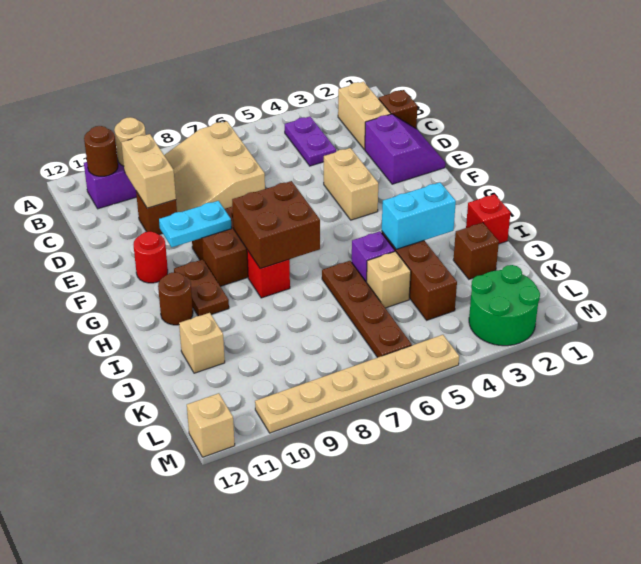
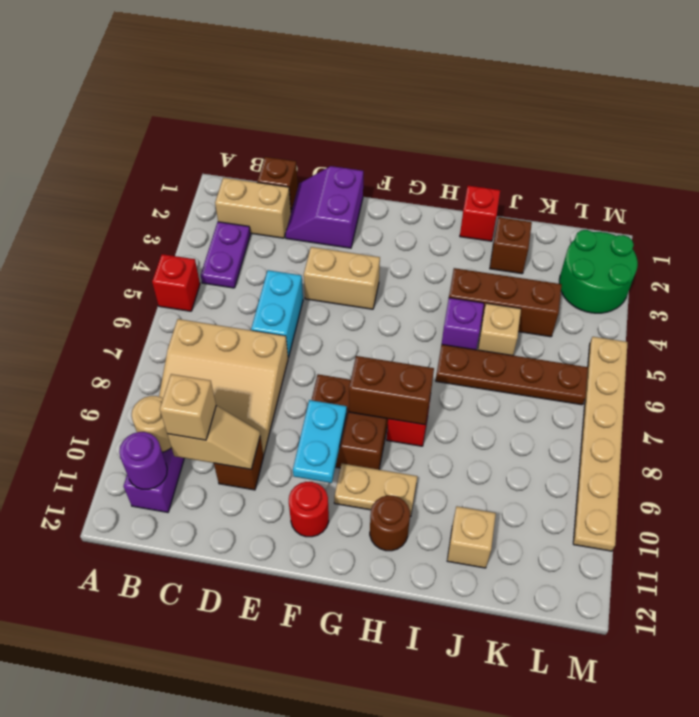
none -> red 1x1 brick [152,254,200,311]
purple 1x2 plate [285,117,336,166] -> purple 1x2 plate turned to [201,222,250,288]
brown 1x1 round brick [84,126,118,176] -> purple 1x1 round brick [119,432,167,489]
tan 1x2 brick [121,134,176,208] -> tan 1x2 slope [167,406,260,469]
purple 2x2 slope [365,114,445,184] -> purple 2x2 slope turned to [285,166,363,248]
brown 2x2 brick [232,181,320,269] -> brown 1x2 brick [349,356,434,425]
brown 1x2 plate [174,259,229,316] -> tan 1x2 plate [334,464,417,517]
cyan 1x2 brick [382,182,456,249] -> cyan 1x2 brick moved to [251,270,303,358]
tan 1x1 brick [187,393,235,457] -> tan 1x1 brick moved to [160,374,216,440]

